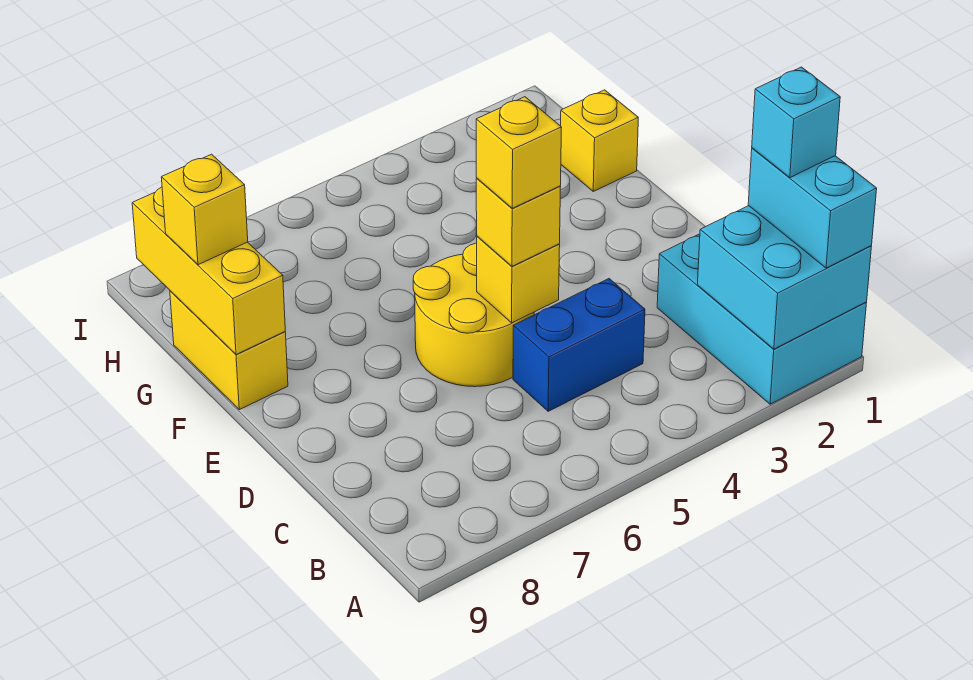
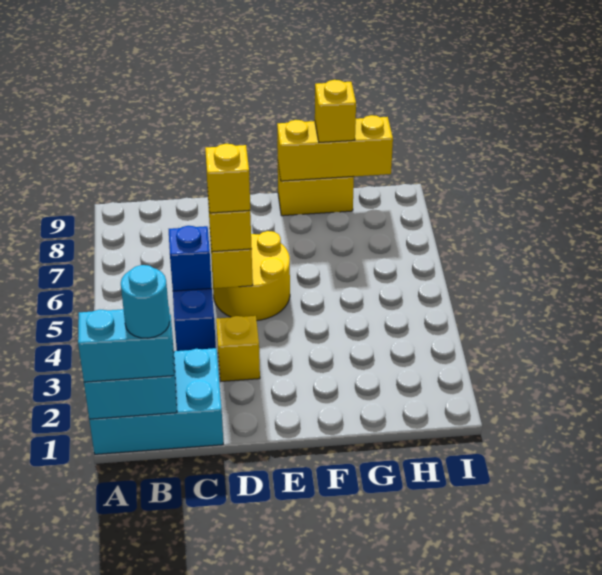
cyan 1x1 brick [752,67,840,178] -> cyan 1x1 round brick [121,265,170,338]
none -> blue 1x1 brick [169,226,212,291]
yellow 1x1 brick [561,90,638,191] -> yellow 1x1 brick moved to [216,316,260,381]

